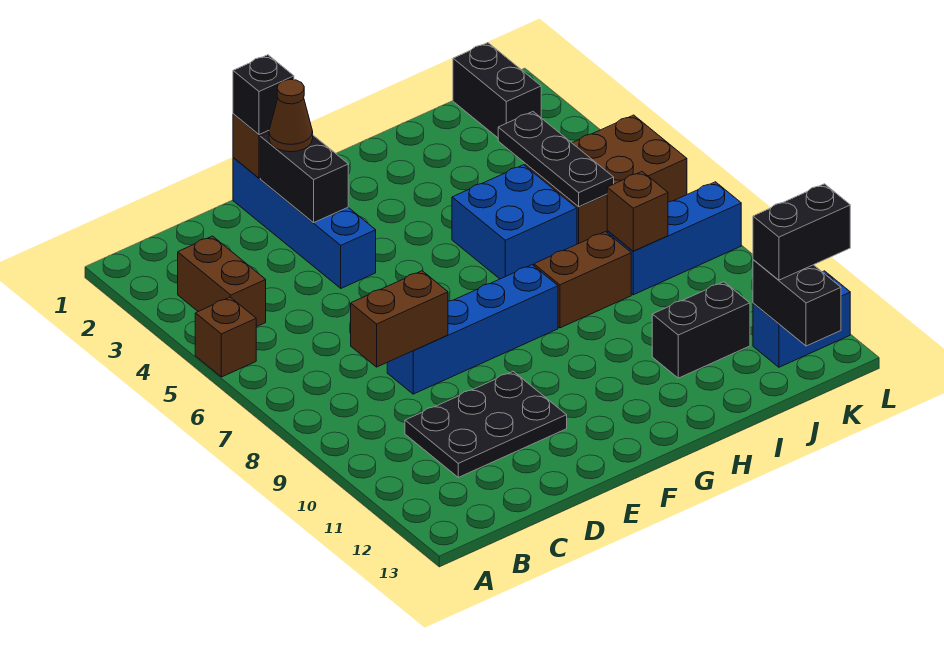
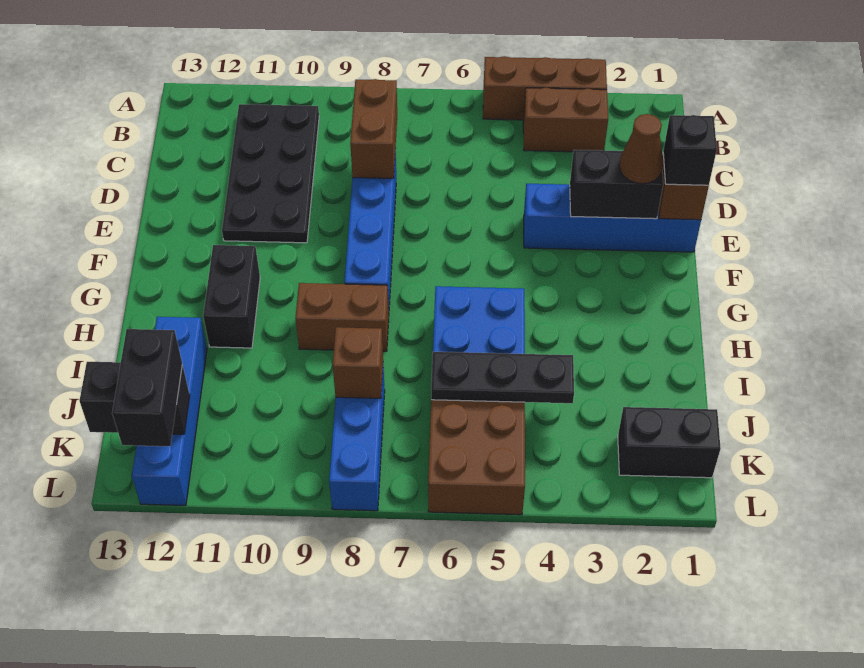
brown 1x1 brick [195,297,256,377] -> brown 1x3 brick [483,56,607,120]
black 2x3 plate [405,371,567,477] -> black 2x4 plate [222,104,319,243]
brown 1x2 brick [534,232,631,328] -> brown 1x2 brick turned to [295,283,389,351]
black 1x2 brick [652,282,750,378] -> black 1x2 brick moved to [203,245,260,348]
blue 1x2 brick [753,271,850,367] -> blue 1x4 brick [132,317,207,506]

